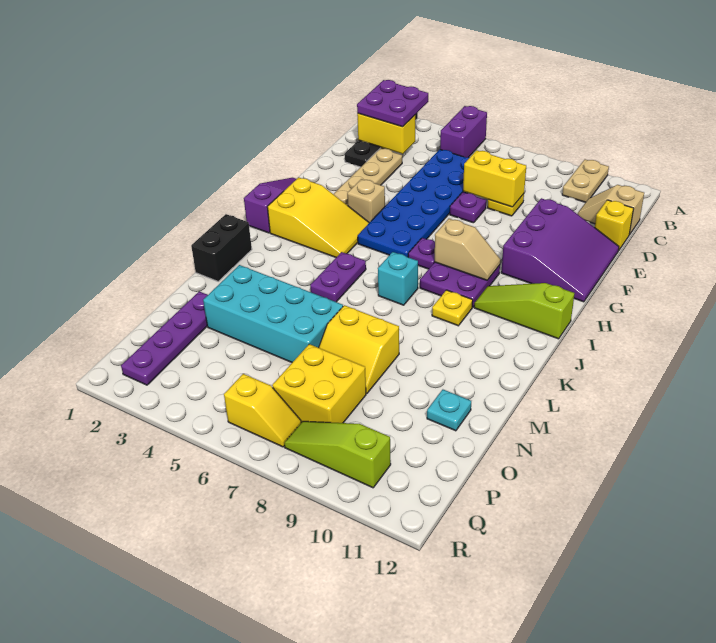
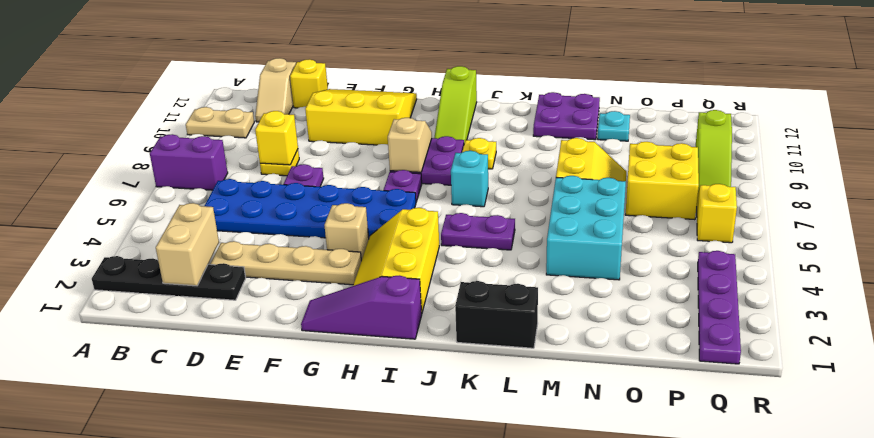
purple 1x2 brick [440,106,487,158] -> purple 1x2 brick moved to [150,134,228,190]
purple 2x2 plate [357,80,428,127] -> purple 2x2 plate moved to [533,92,600,140]
yellow 1x2 brick [357,113,415,154] -> tan 1x2 brick [156,203,219,286]
yellow 1x2 brick [463,150,526,207] -> yellow 1x1 brick [255,111,298,165]
purple 3x3 slope [501,198,619,302] -> yellow 3x3 slope [305,89,417,145]
yellow 2x3 slope [267,177,369,257] -> yellow 2x3 slope turned to [353,208,439,312]
cyan 2x4 brick [203,265,343,362] -> cyan 2x3 brick [546,176,626,280]
purple 1x4 plate [121,291,208,385] -> purple 1x4 plate turned to [698,251,741,364]

